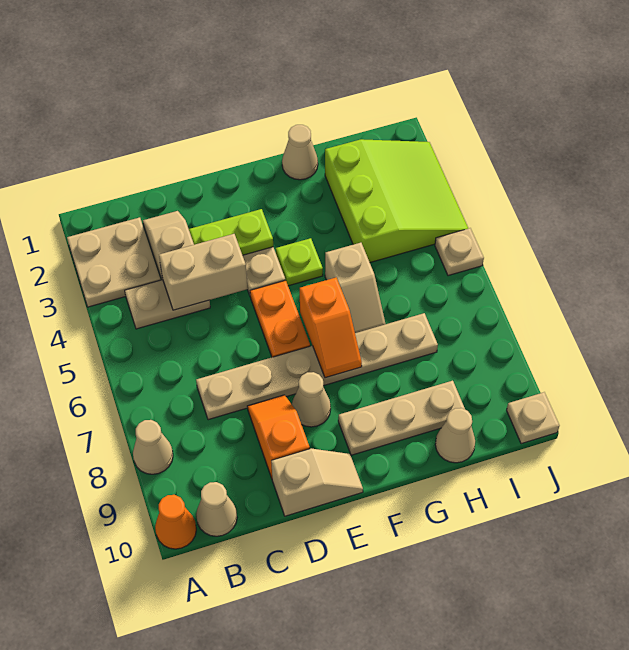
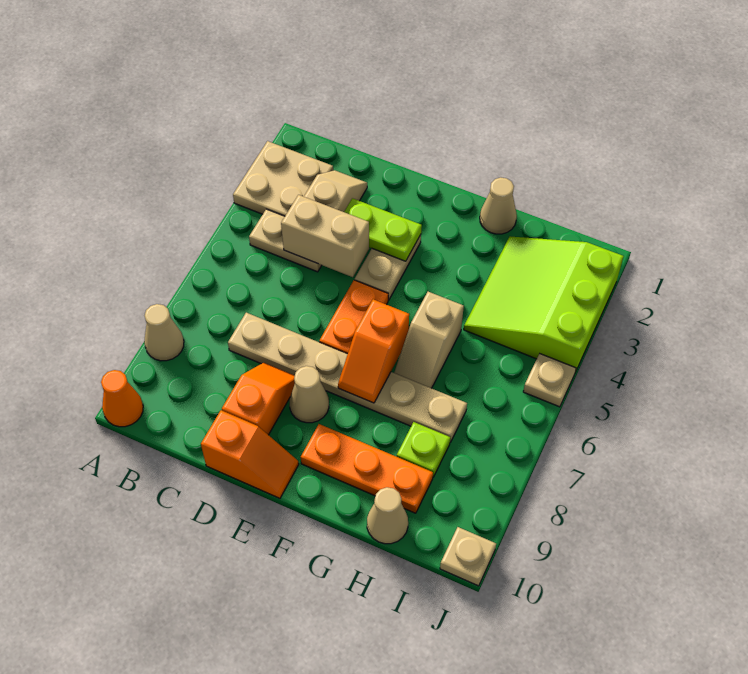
tan 1x1 cone [196,482,237,536] -> none
tan 1x2 slope [271,449,363,516] -> orange 1x2 slope [201,410,299,498]
lime 1x1 plate [276,238,323,286] -> lime 1x1 plate moved to [397,422,450,477]
tan 1x3 plate [338,381,465,455] -> orange 1x3 plate [301,424,433,513]
lime 3x3 slope [325,139,468,262] -> lime 3x3 slope turned to [464,236,624,372]

